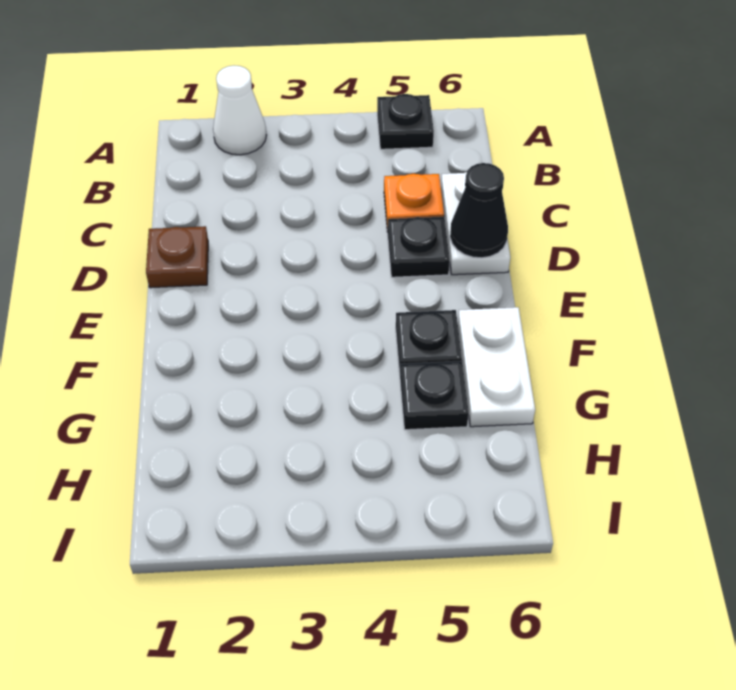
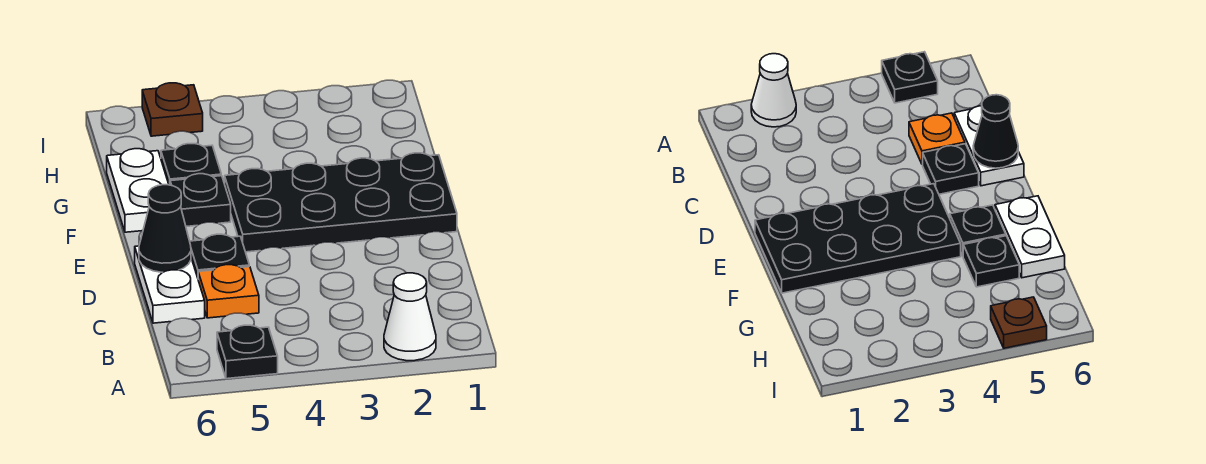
brown 1x1 plate [146,226,208,288] -> brown 1x1 plate moved to [142,83,203,136]
none -> black 2x4 plate [225,153,457,252]

